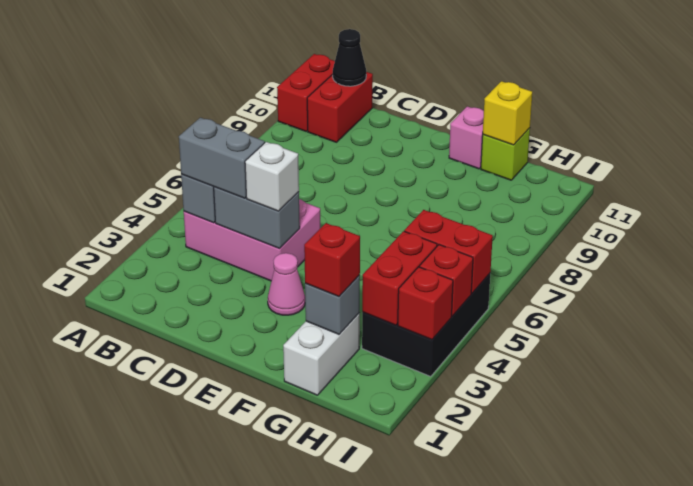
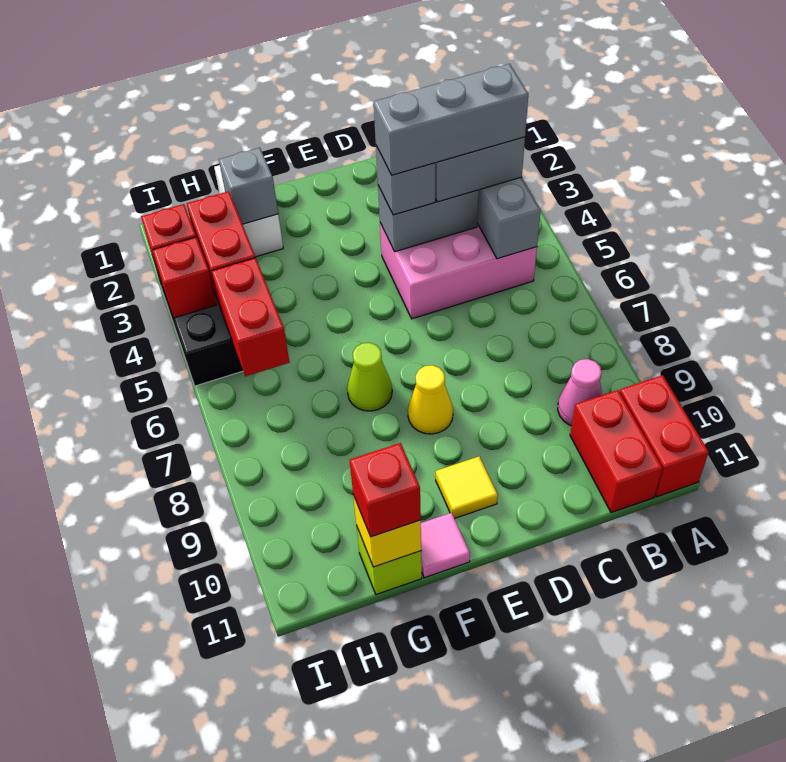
none -> grey 1x3 brick [374,64,528,175]
black 1x1 cone [333,29,366,86] -> none
white 1x1 brick [245,142,299,211] -> grey 1x1 brick [376,146,435,215]
pink 1x1 cone [268,253,305,315] -> pink 1x1 cone moved to [558,359,602,426]
none -> yellow 1x1 cone [408,365,453,434]
none -> yellow 1x1 tile [436,457,498,518]
none -> lime 1x1 cone [347,343,392,411]
pink 1x1 brick [449,106,484,169] -> pink 1x1 tile [421,513,470,578]
red 1x1 brick [304,223,360,296] -> red 1x1 brick moved to [350,443,421,537]
red 1x2 brick [404,210,493,293] -> red 1x2 brick turned to [212,258,289,376]

